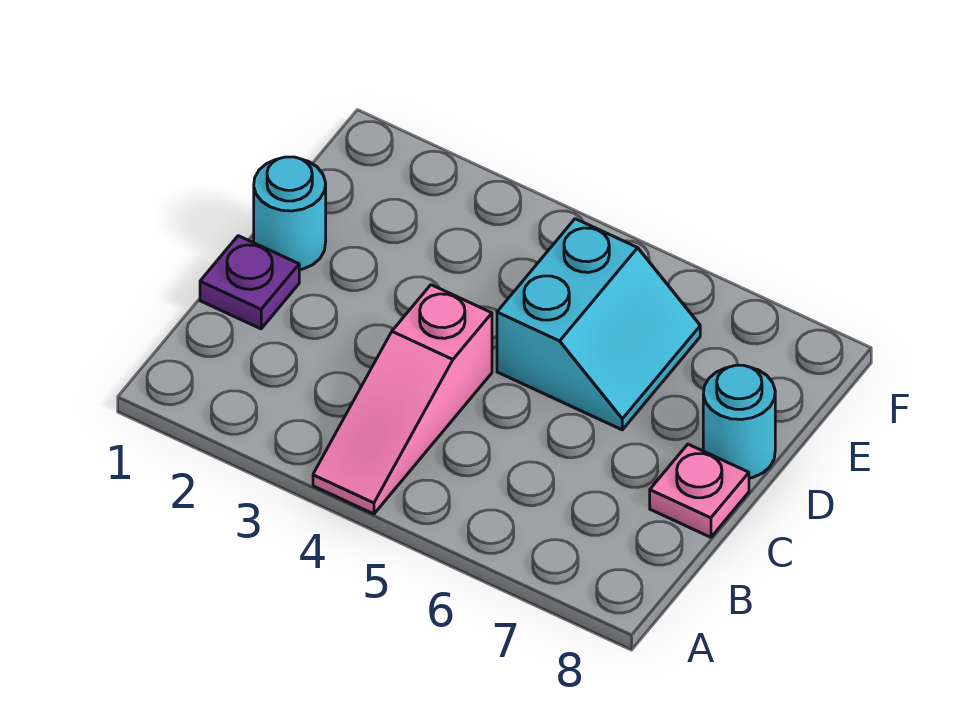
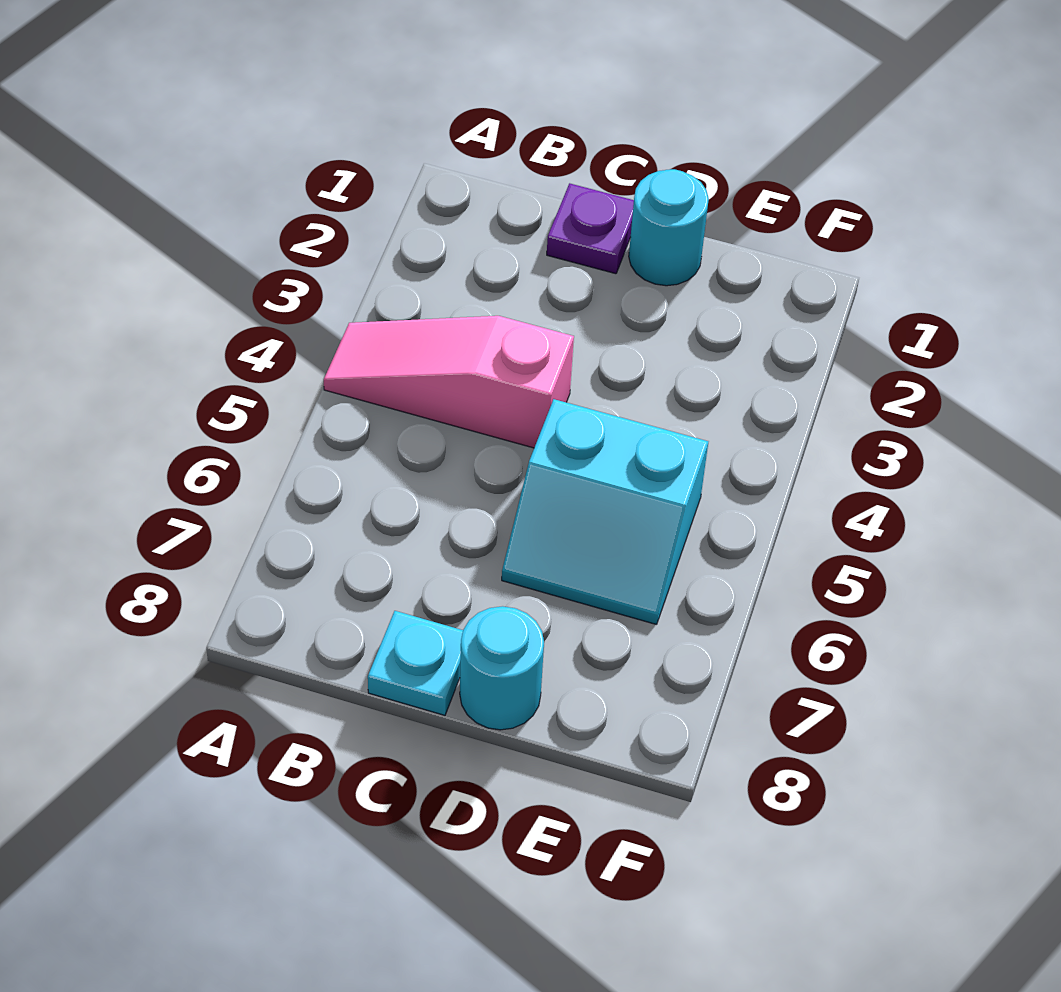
pink 1x1 plate [650,444,749,537] -> cyan 1x1 plate [368,611,463,715]

